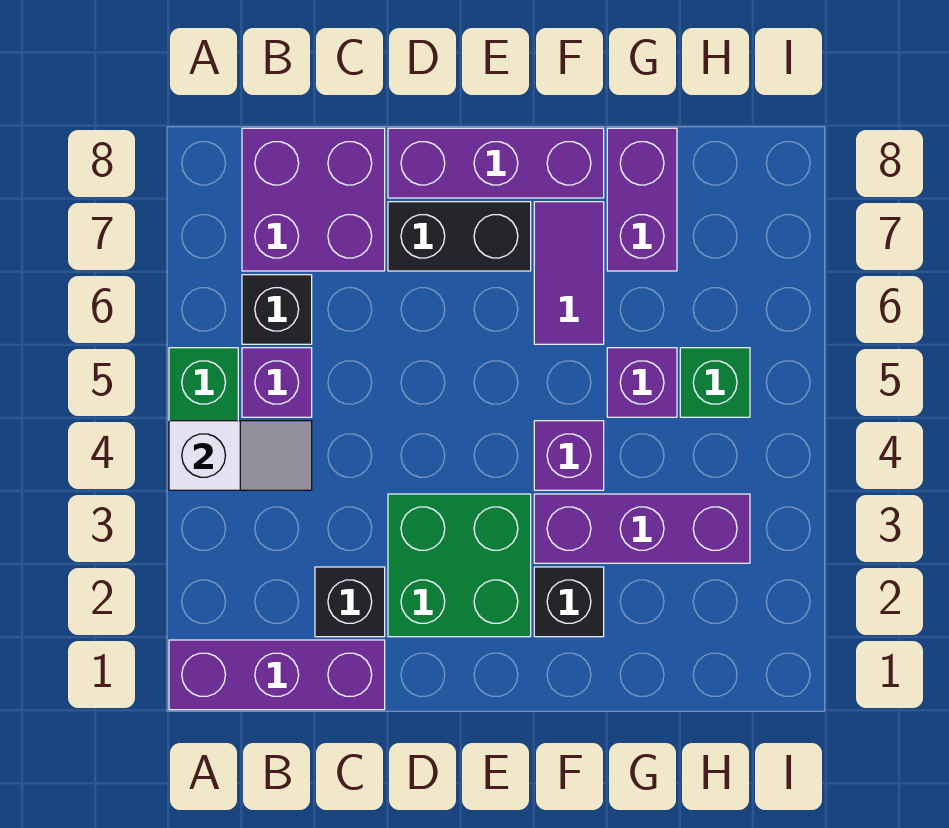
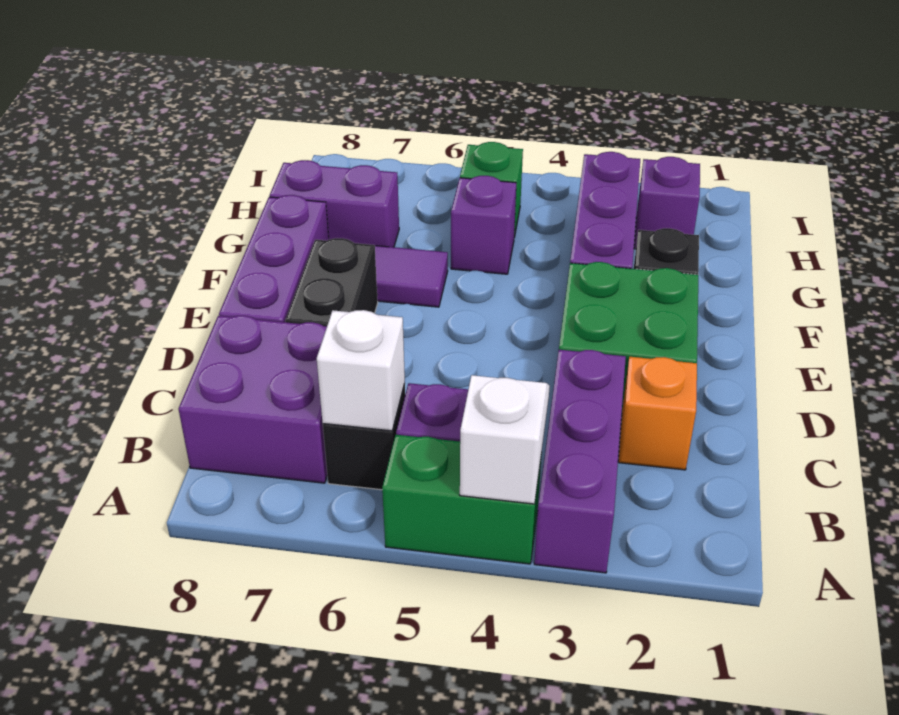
purple 1x3 brick [169,640,385,710] -> purple 1x3 brick moved to [534,350,626,573]
none -> white 1x1 brick [317,310,405,431]
black 1x1 brick [315,567,385,637] -> orange 1x1 brick [618,357,697,470]
purple 1x1 brick [534,421,604,490] -> purple 1x1 brick moved to [634,157,700,249]

